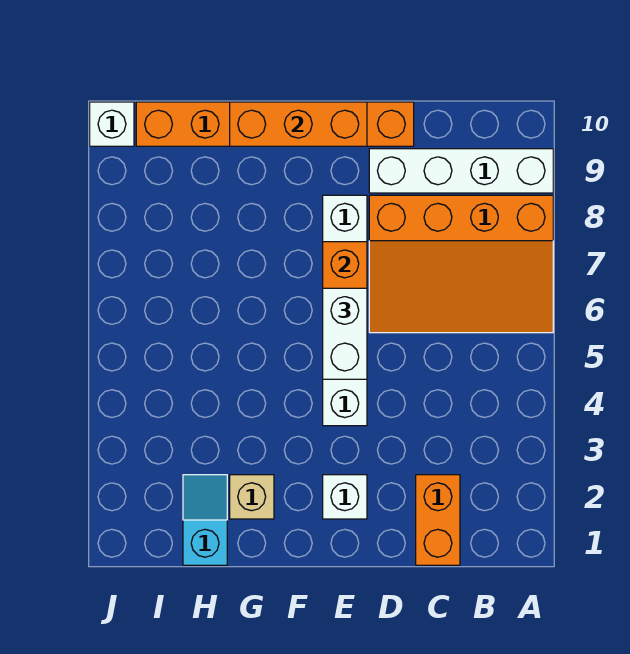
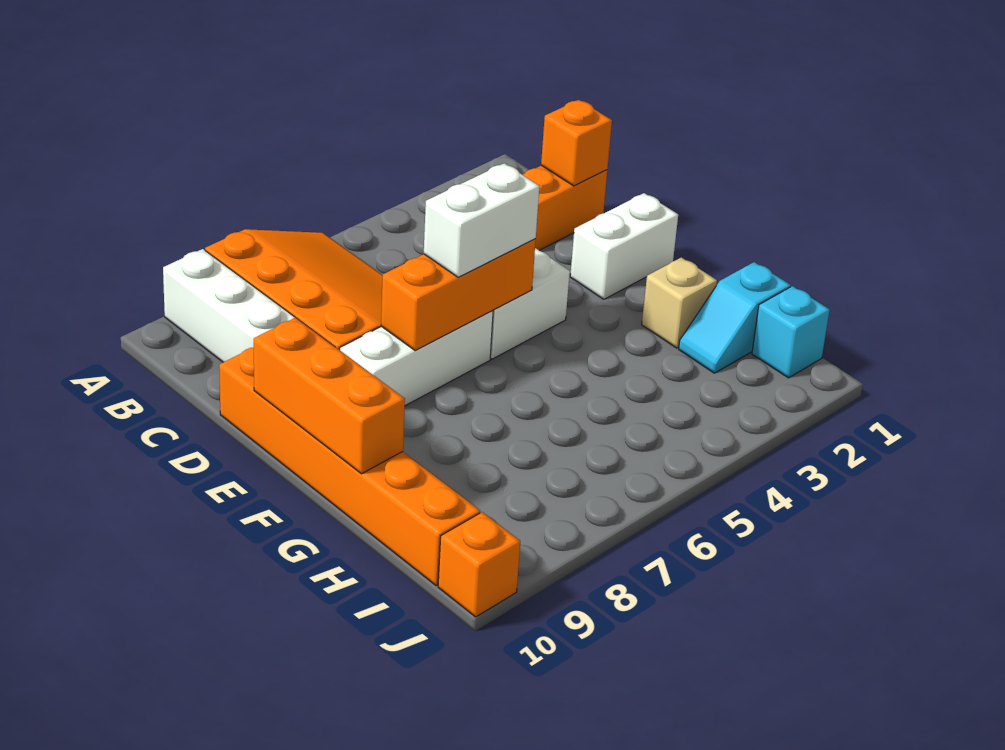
none -> orange 1x1 brick [541,100,612,186]
white 1x1 brick [323,475,367,519] -> white 1x2 brick [570,193,678,299]
none -> cyan 1x1 brick [752,286,830,378]
white 1x1 brick [90,102,134,146] -> orange 1x1 brick [438,512,520,617]

